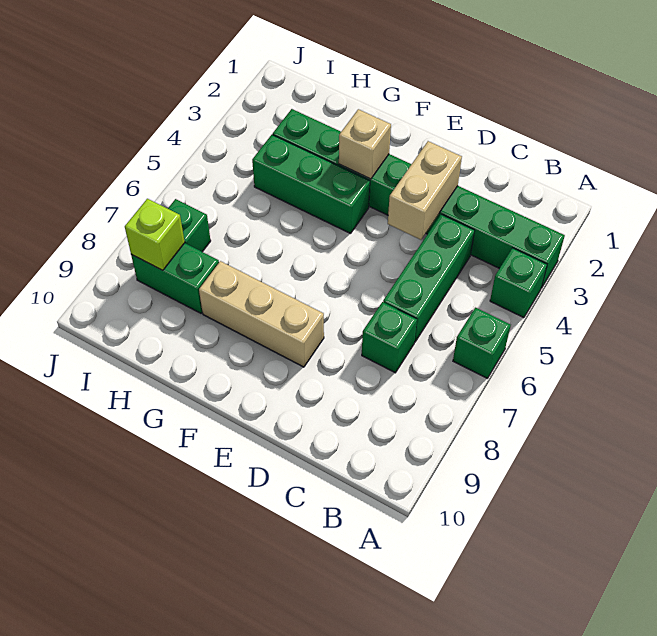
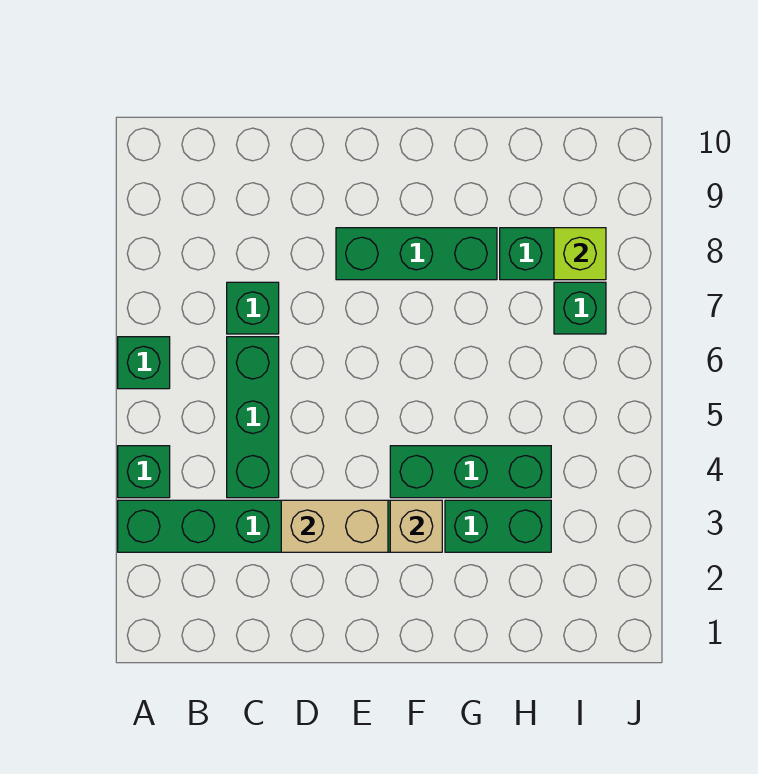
tan 1x2 brick [388,141,462,240] -> tan 1x2 brick turned to [281,500,388,552]
tan 1x3 brick [199,261,324,367] -> green 1x3 brick [336,228,497,280]

